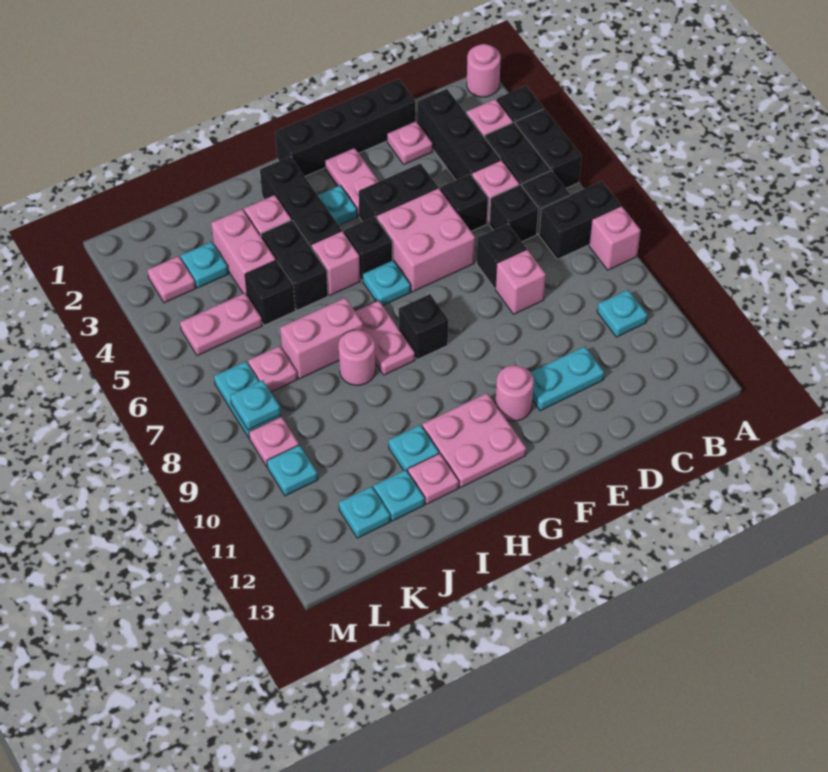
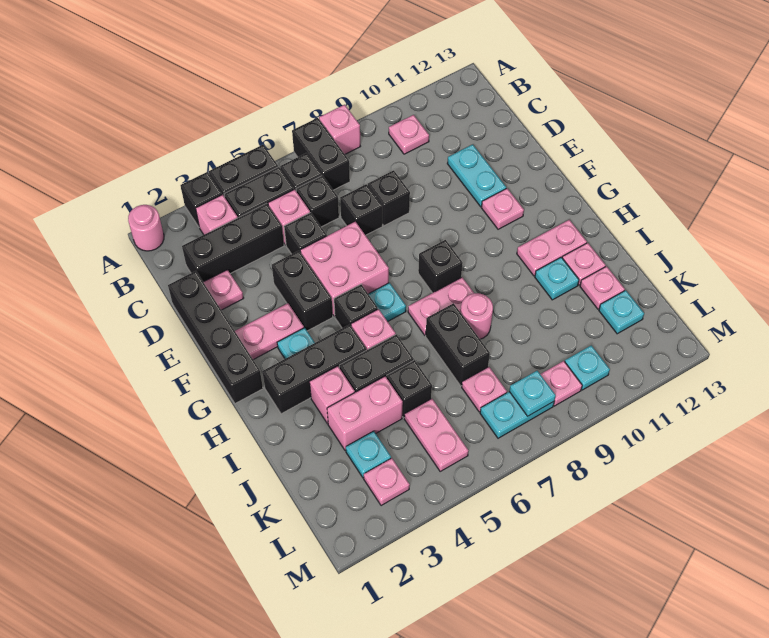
cyan 1x1 plate [597,290,647,337] -> pink 1x1 plate [389,115,429,154]
pink 1x1 brick [495,249,546,314] -> black 1x1 brick [368,170,410,226]
pink 1x1 round brick [495,365,534,421] -> pink 1x1 plate [482,188,524,229]
pink 2x2 plate [422,393,526,488] -> pink 1x2 plate [517,220,587,276]
pink 1x2 brick [280,298,363,379] -> black 1x2 brick [426,303,490,386]
cyan 1x1 plate [373,470,425,521] -> pink 1x1 plate [580,266,625,309]

